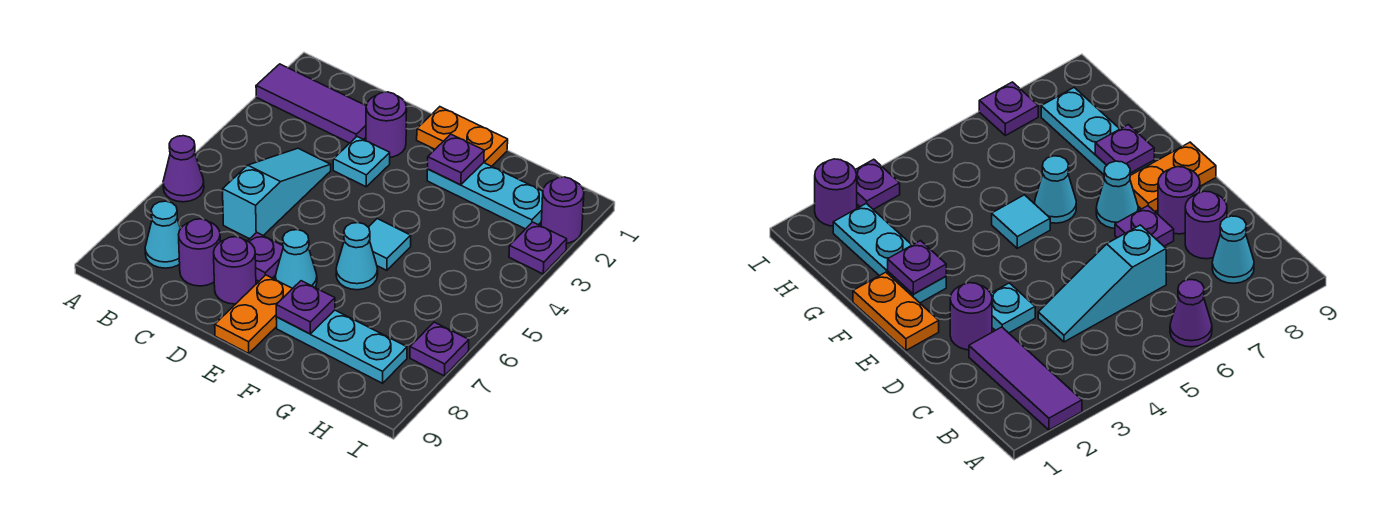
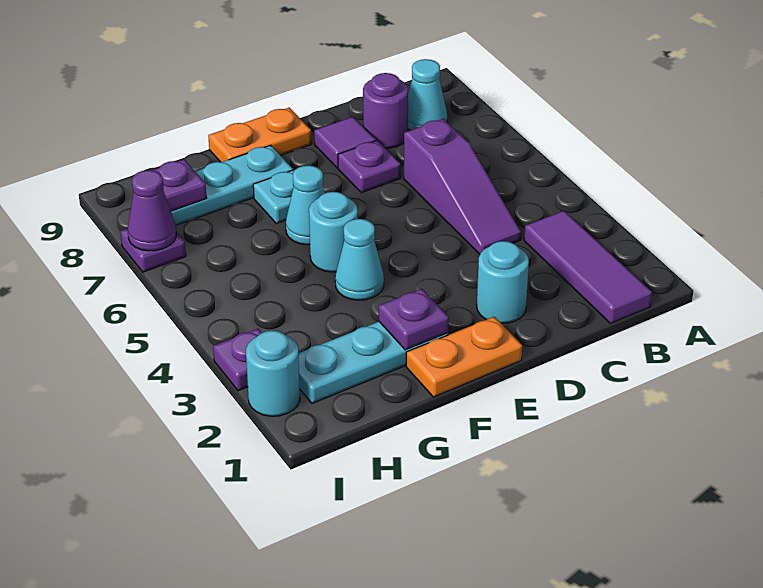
purple 1x3 tile [256,64,366,143] -> purple 1x3 tile turned to [524,211,652,324]
purple 1x1 cone [163,136,204,202] -> purple 1x1 cone moved to [128,170,176,251]
cyan 1x3 slope [223,148,331,239] -> purple 1x3 slope [404,119,521,254]
purple 1x1 round brick [366,92,407,157] -> cyan 1x1 round brick [477,241,529,323]
cyan 1x1 plate [333,137,390,187] -> cyan 1x1 plate moved to [253,170,295,224]
purple 1x1 round brick [214,237,256,304] -> purple 1x1 tile [314,117,376,168]
cyan 1x1 cone [275,230,317,288] -> cyan 1x1 cone moved to [335,219,384,300]
orange 1x2 plate [215,275,293,353] -> orange 1x2 plate turned to [208,108,312,162]
cyan 1x1 tile [369,219,411,270] -> cyan 1x1 round brick [309,192,358,272]
purple 1x1 plate [276,281,335,334] -> purple 1x1 plate moved to [152,159,207,211]
purple 1x1 round brick [541,177,584,243] -> cyan 1x1 round brick [246,331,300,416]

